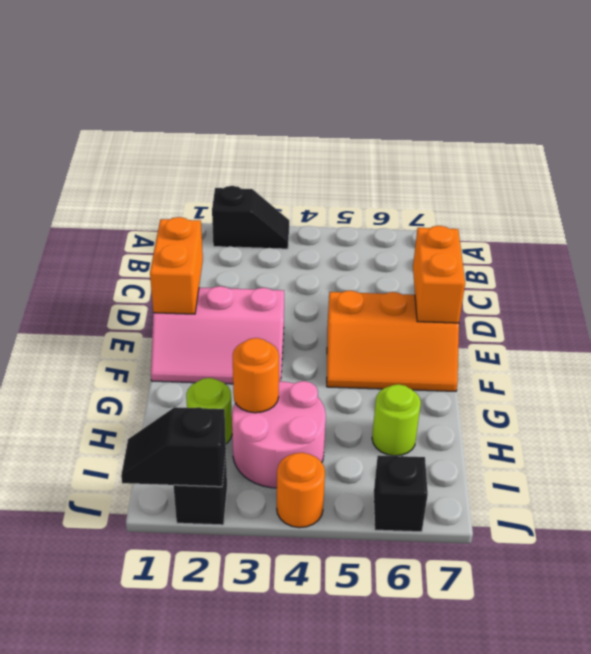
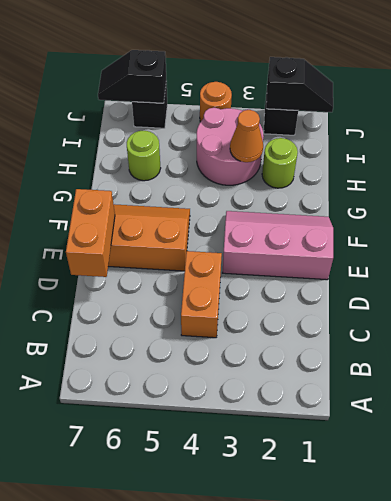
black 1x2 slope [212,186,289,249] -> black 1x2 slope moved to [98,50,166,103]
orange 1x2 brick [150,217,203,314] -> orange 1x2 brick moved to [181,251,222,338]
orange 1x1 round brick [233,338,279,413] -> orange 1x1 cone [230,110,263,162]

